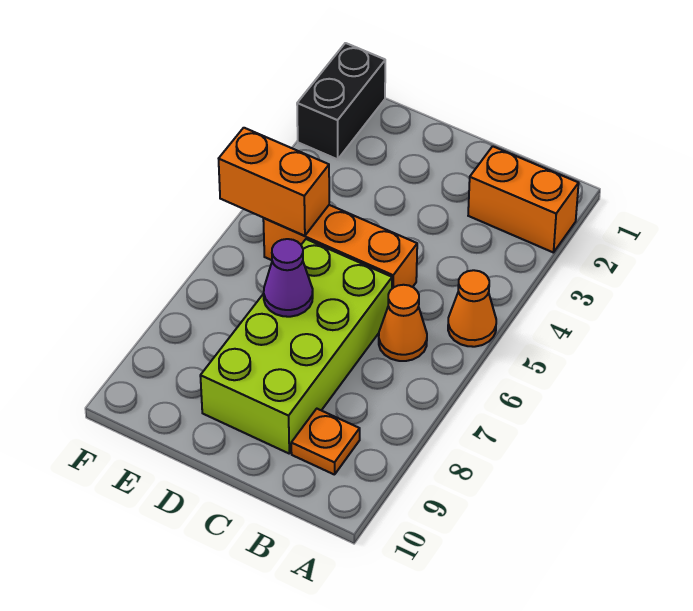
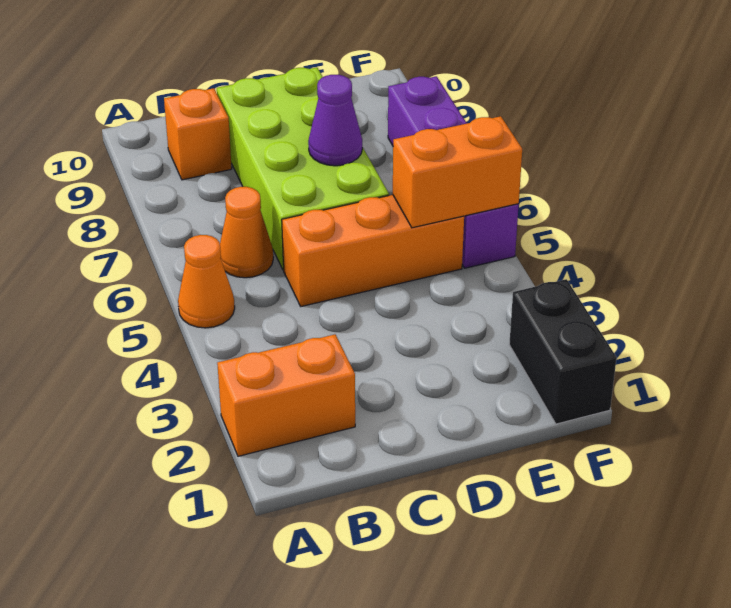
orange 1x1 plate [291,409,360,475] -> orange 1x1 brick [164,88,232,180]
none -> purple 1x4 brick [388,76,519,268]

